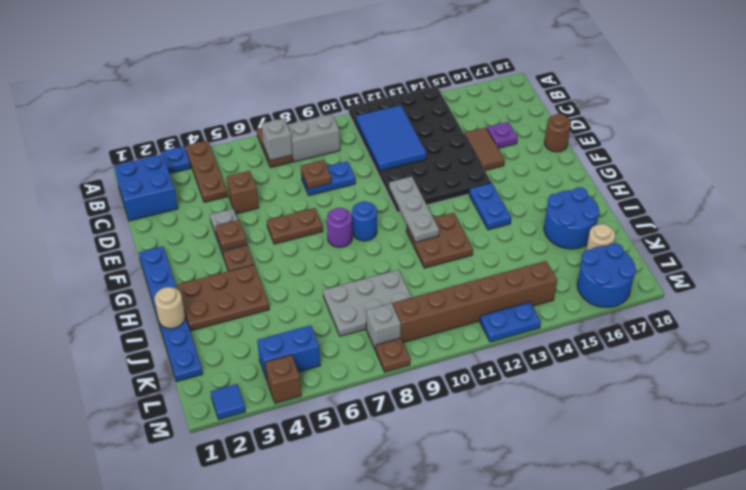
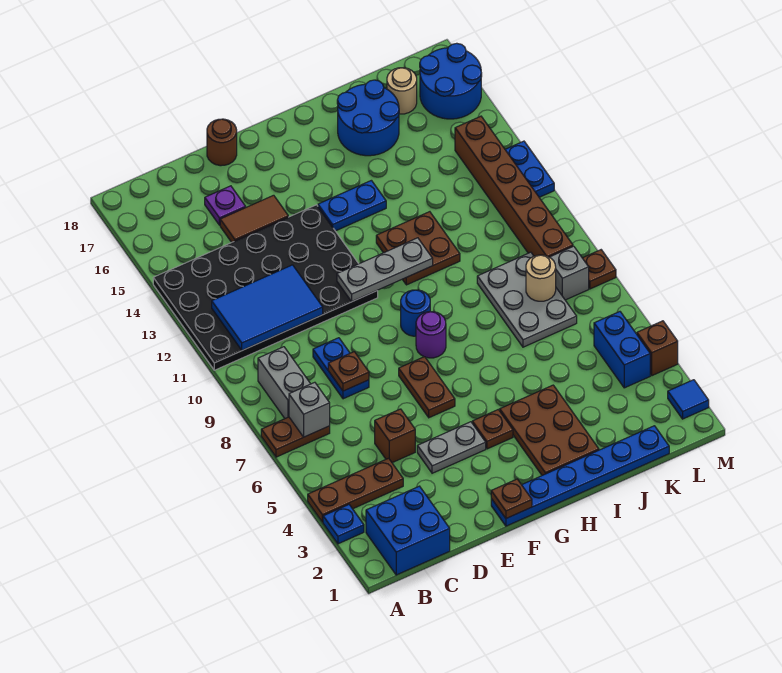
brown 1x1 plate [215,220,247,250] -> brown 1x1 plate moved to [491,479,532,518]
tan 1x1 round brick [154,287,185,329] -> tan 1x1 round brick moved to [526,255,556,301]

